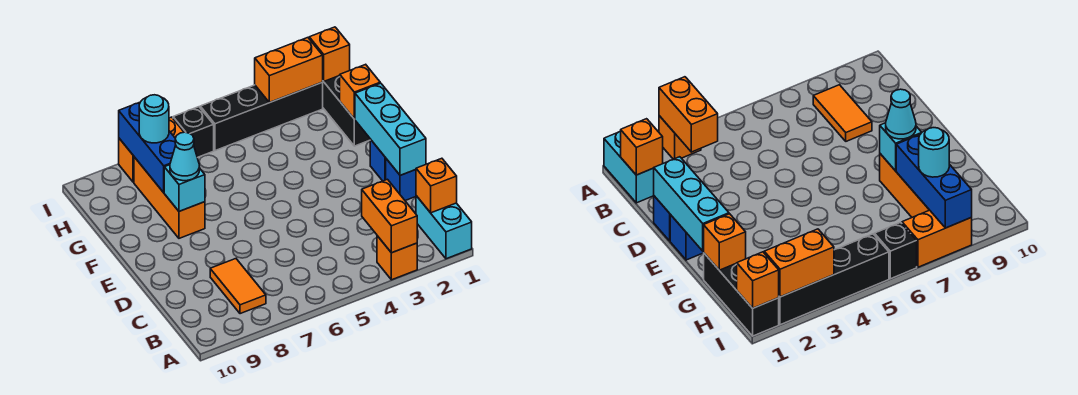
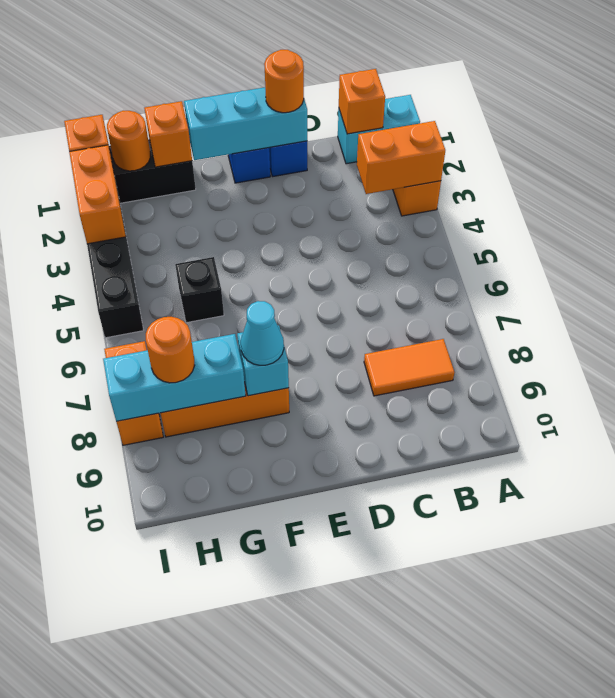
none -> orange 1x1 round brick [264,50,304,113]
blue 1x3 brick [119,102,176,192] -> cyan 1x3 brick [103,334,246,421]
none -> orange 1x1 round brick [107,111,150,171]
cyan 1x1 round brick [139,95,169,143] -> orange 1x1 round brick [146,317,195,383]
black 1x1 brick [173,107,214,158] -> black 1x1 brick moved to [175,257,224,323]

